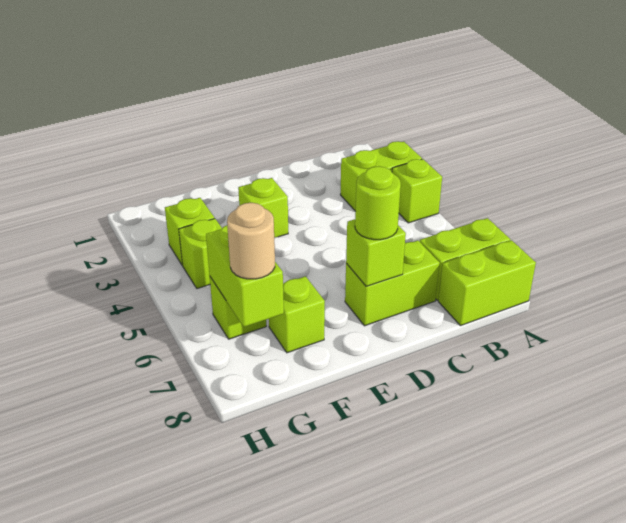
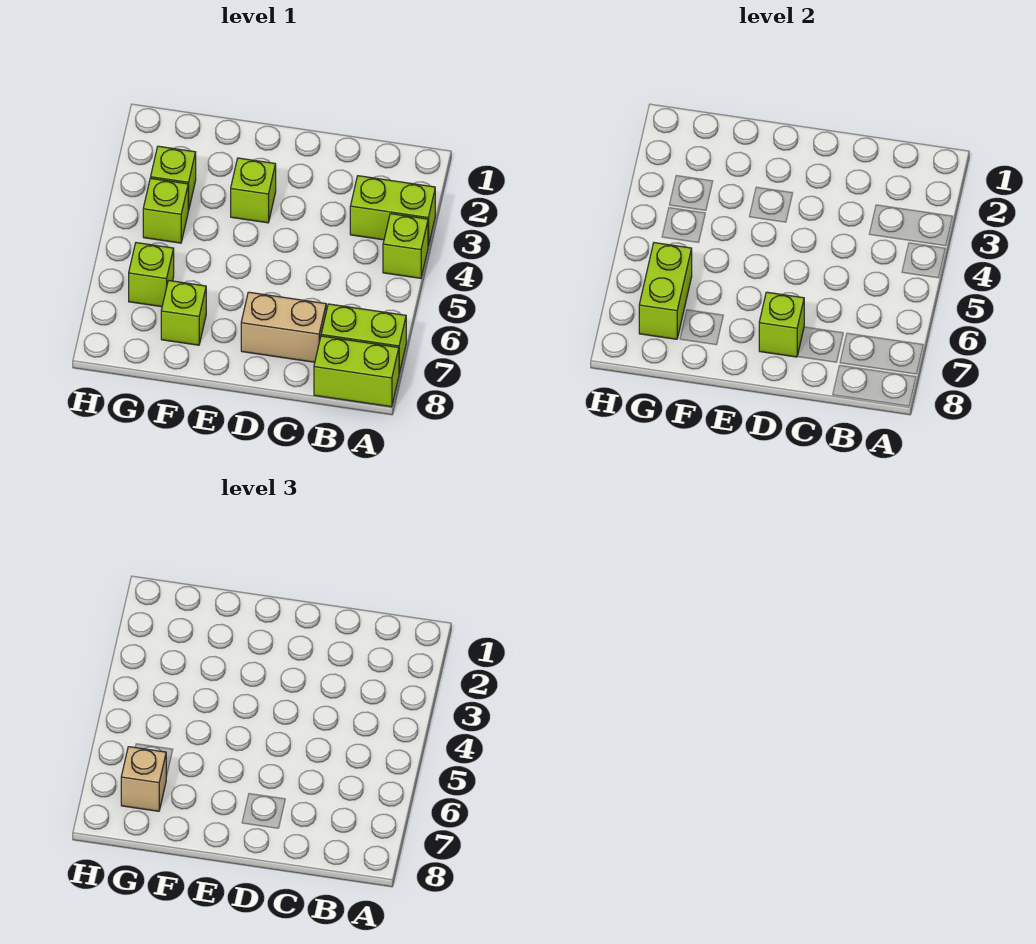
lime 1x2 brick [345,240,440,326] -> tan 1x2 brick [241,292,326,362]
lime 1x1 round brick [355,166,401,240] -> none
tan 1x1 round brick [227,203,275,279] -> tan 1x1 brick [121,747,166,811]

